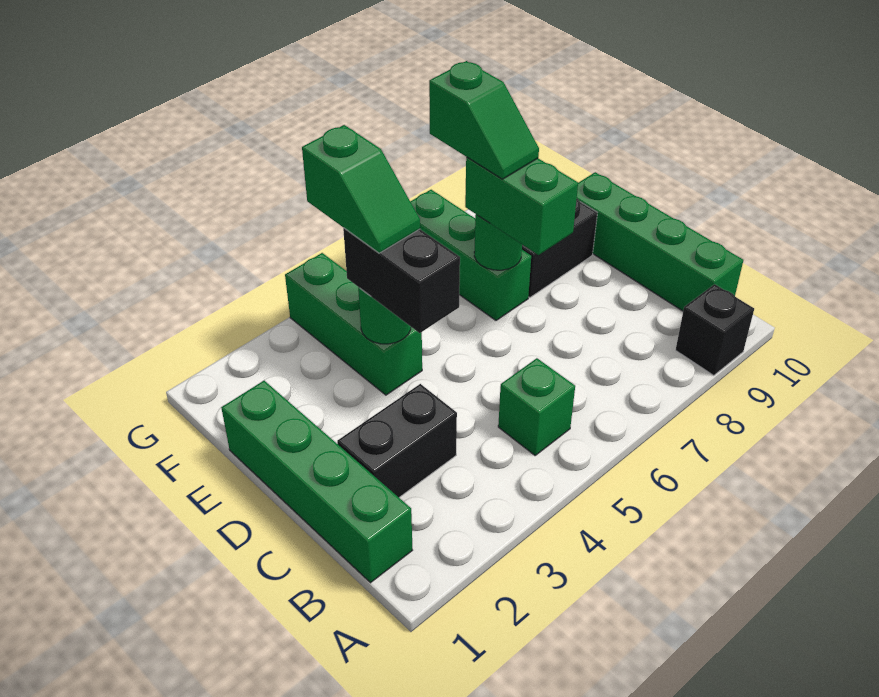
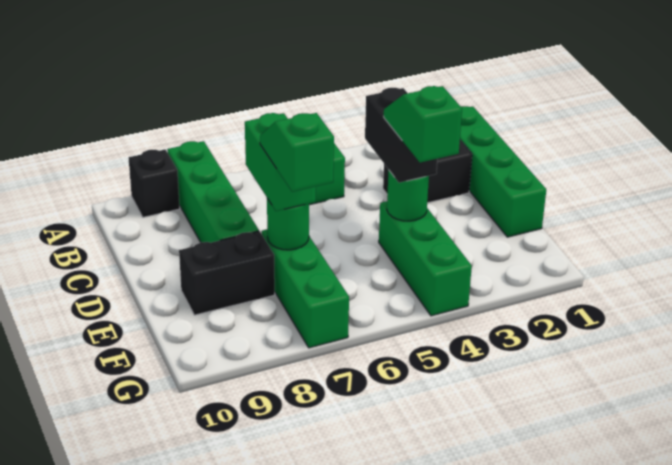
green 1x4 brick [577,172,743,311] -> green 1x4 brick moved to [167,141,259,243]

